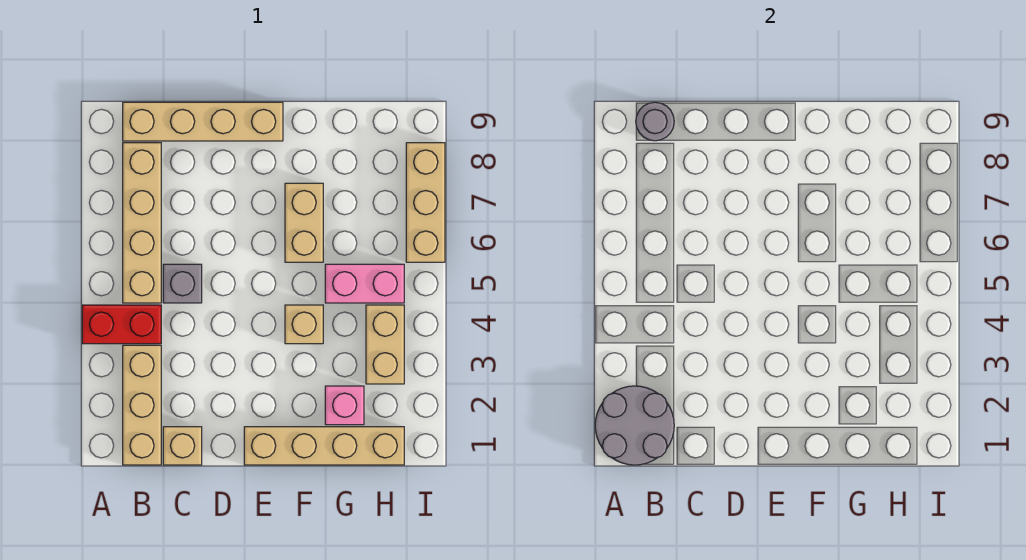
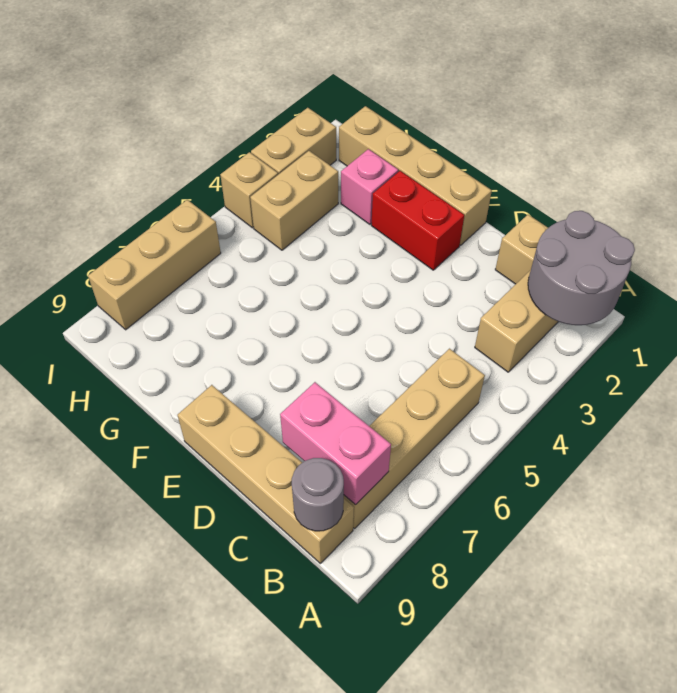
red 1x2 brick [82,305,161,344] -> red 1x2 brick moved to [371,171,464,270]
grey 1x1 brick [163,264,202,303] -> none
tan 1x1 brick [285,305,323,344] -> tan 1x1 brick moved to [220,152,278,228]
tan 1x2 brick [285,183,323,262] -> tan 1x2 brick moved to [251,108,336,174]
pink 1x2 brick [325,264,404,303] -> pink 1x2 brick moved to [280,382,391,505]

